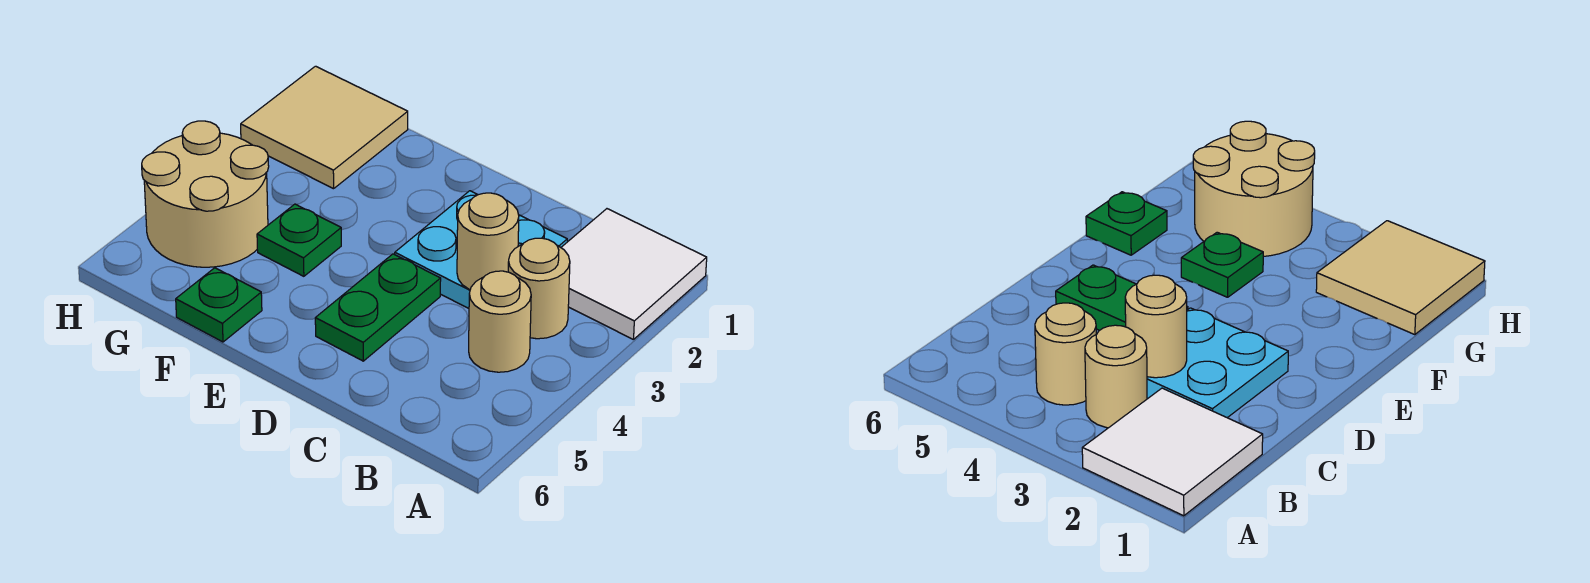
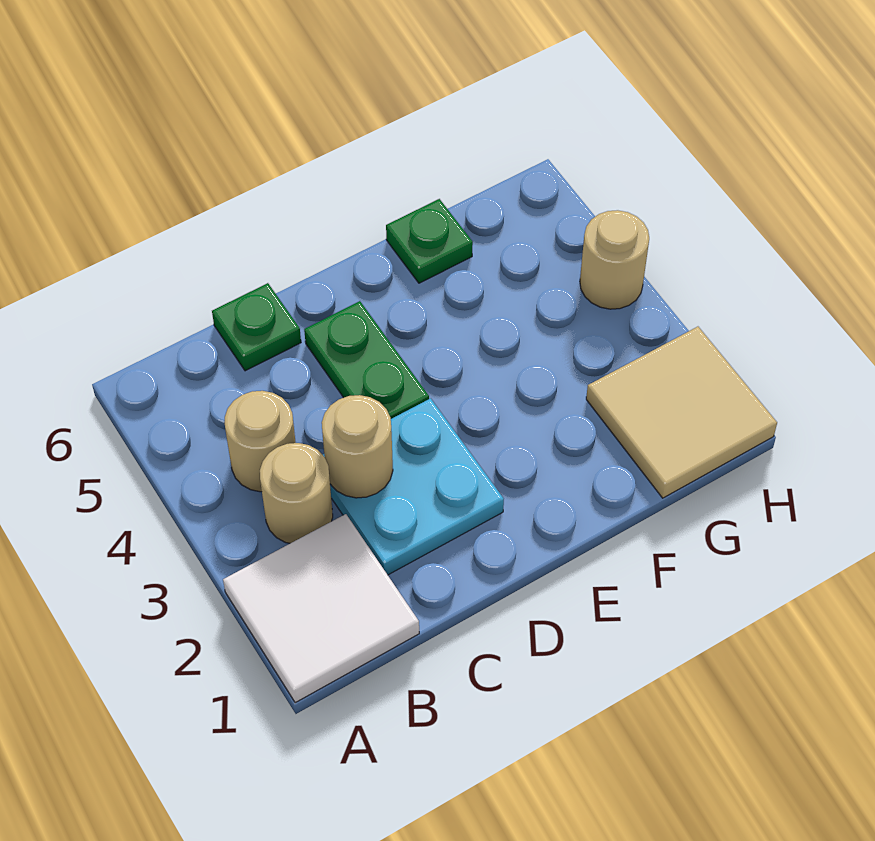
green 1x1 plate [257,204,341,276] -> green 1x1 plate moved to [212,283,301,371]
tan 2x2 round brick [142,121,269,267] -> tan 1x1 round brick [580,210,649,309]

